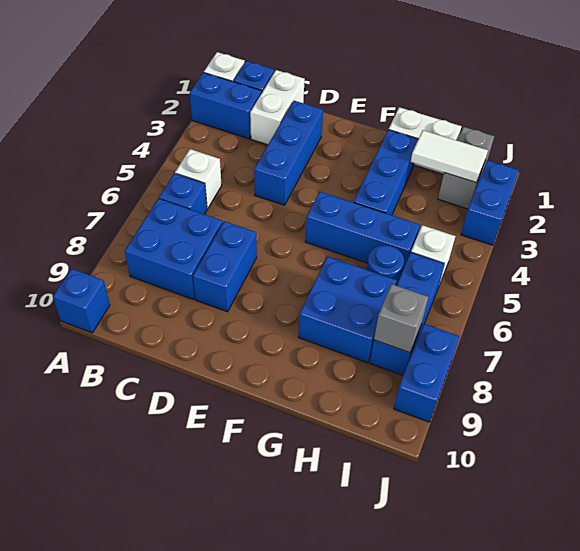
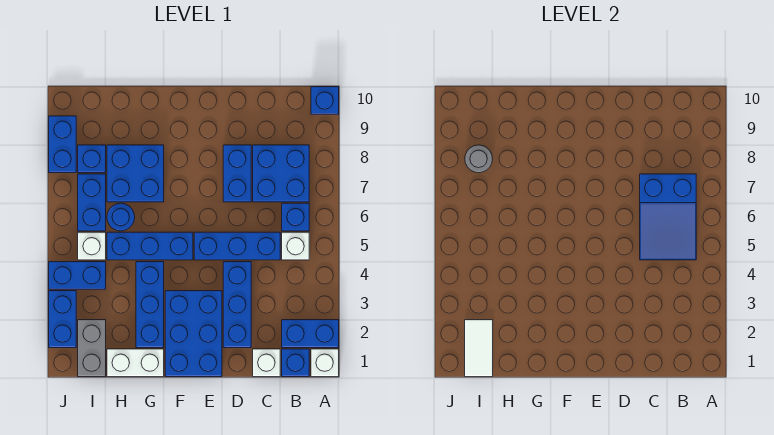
none -> blue 2x3 slope [640,174,696,260]
white 1x2 brick [250,70,305,145] -> white 1x1 brick [253,349,280,377]
none -> blue 1x3 brick [194,232,280,260]
none -> blue 2x3 brick [165,291,222,377]
white 1x2 tile [411,130,488,182] -> white 1x2 tile turned to [465,320,493,377]
none -> blue 1x2 brick [49,262,106,289]
grey 1x1 brick [374,284,428,353] -> grey 1x1 round brick [465,145,492,173]

